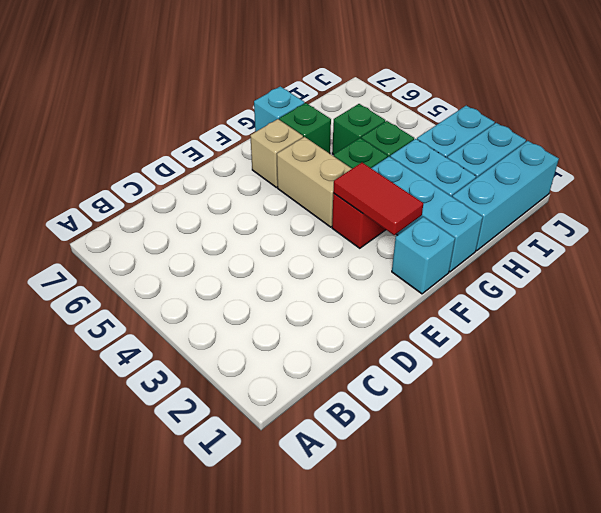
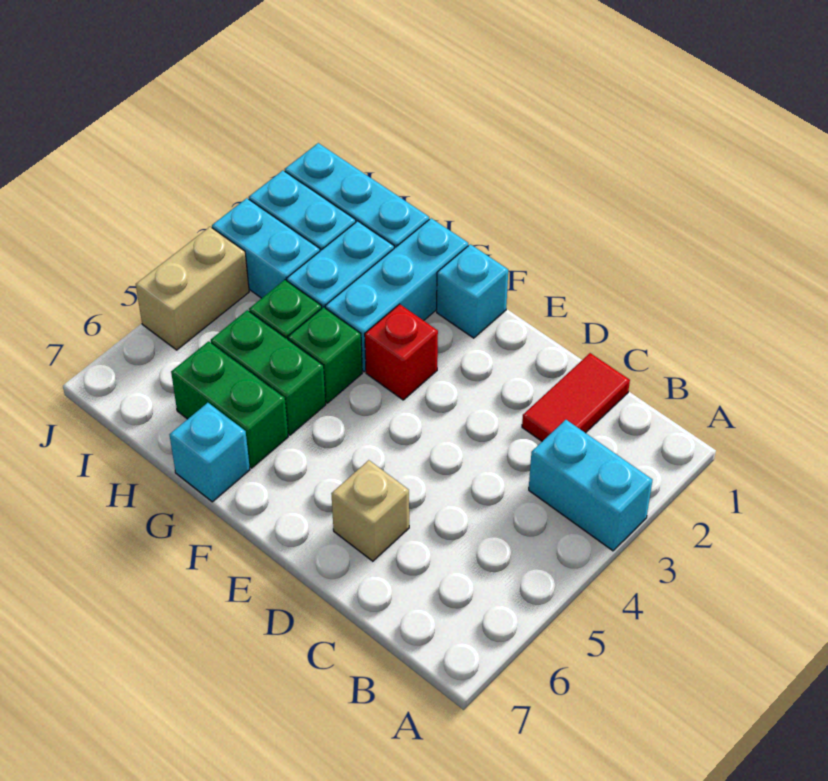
none -> cyan 1x2 brick [529,420,652,551]
red 1x2 tile [333,163,423,235] -> red 1x2 tile moved to [522,353,630,441]
tan 1x2 brick [277,137,352,227] -> tan 1x2 brick moved to [136,227,249,350]
tan 1x1 brick [250,119,303,188] -> tan 1x1 brick moved to [331,460,409,561]
green 1x1 brick [279,103,331,154] -> green 1x2 brick [171,341,288,468]
green 1x1 brick [332,104,385,155] -> green 1x2 brick [211,310,326,435]

